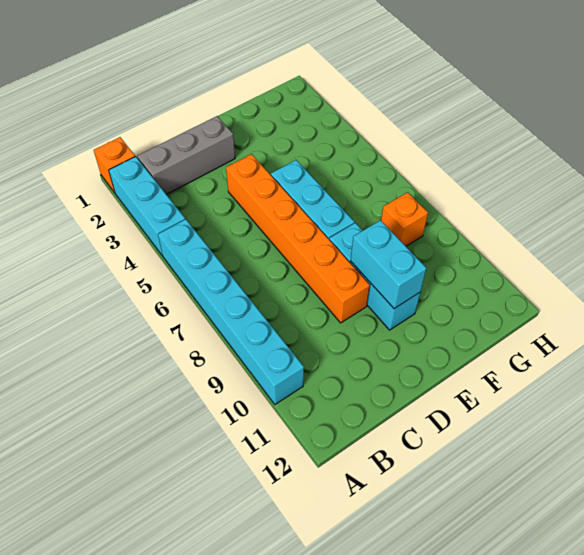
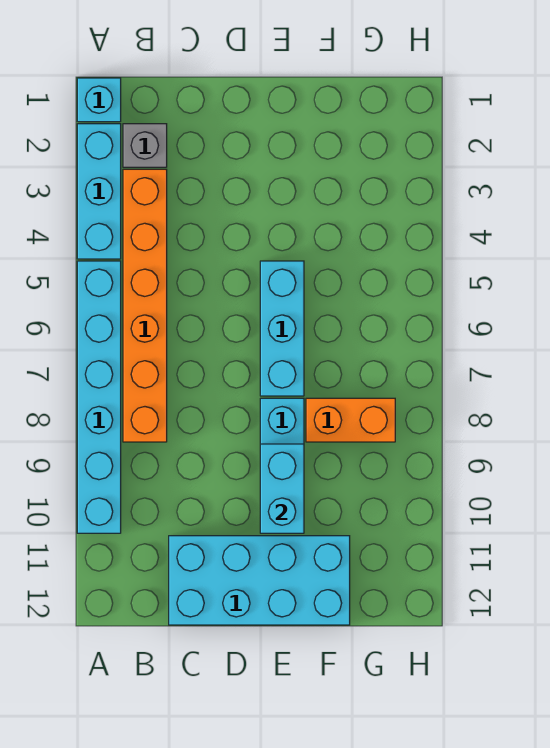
orange 1x1 brick [94,137,135,193] -> cyan 1x1 brick [77,78,121,122]
grey 1x3 brick [137,116,235,195] -> grey 1x1 brick [123,124,167,167]
none -> cyan 2x4 brick [169,536,350,625]
orange 1x6 brick [226,154,370,323] -> orange 1x6 brick moved to [123,169,167,442]
orange 1x1 brick [381,192,428,246] -> orange 1x2 brick [306,398,395,442]

